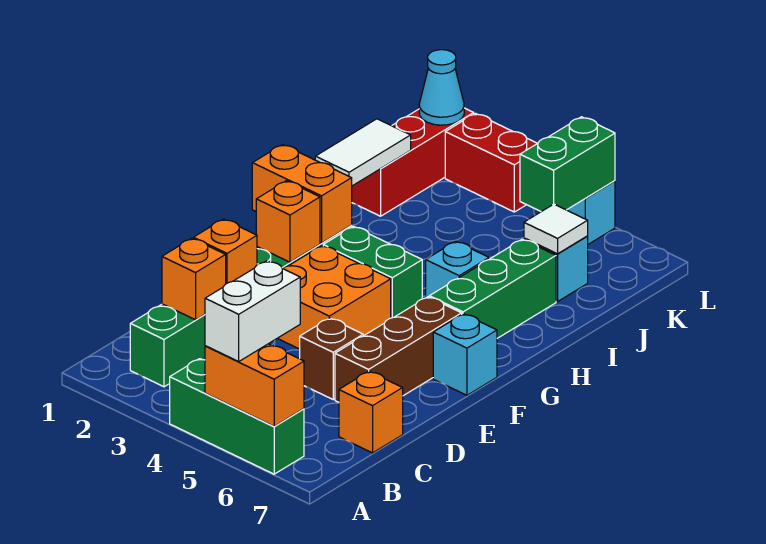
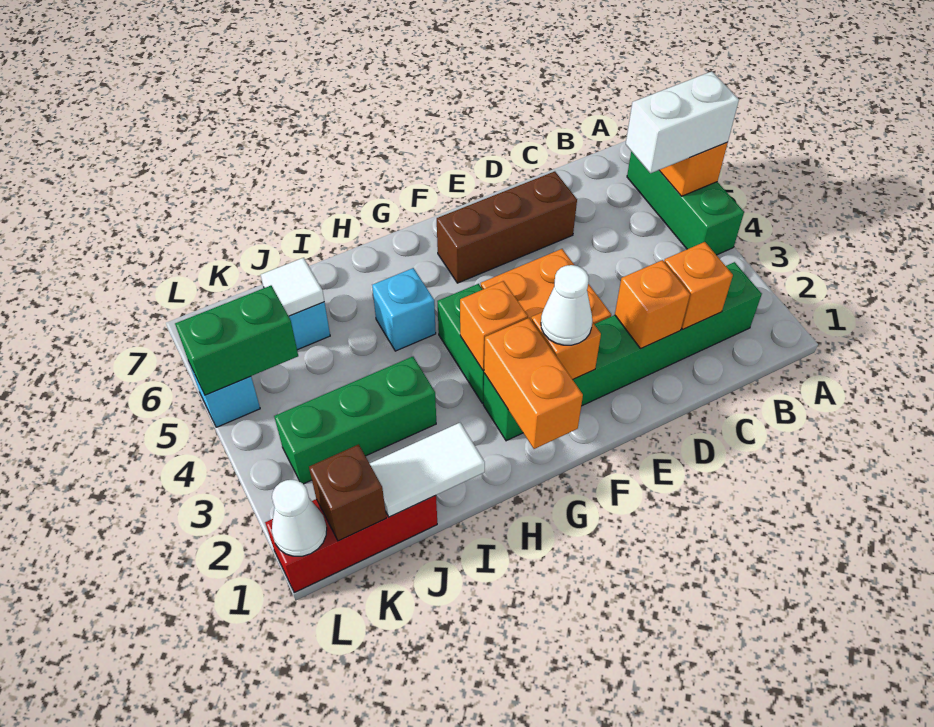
orange 1x1 brick [339,371,403,453] -> orange 1x1 brick moved to [460,281,528,371]
brown 1x1 brick [300,318,363,399] -> brown 1x1 brick moved to [309,444,386,541]
none -> white 1x1 cone [541,265,592,345]
cyan 1x1 brick [433,314,497,395] -> none
green 1x3 brick [429,239,556,338] -> green 1x3 brick moved to [274,357,436,484]
cyan 1x1 cone [419,50,464,125] -> white 1x1 cone [272,480,327,556]
red 1x2 brick [445,113,537,212] -> none

